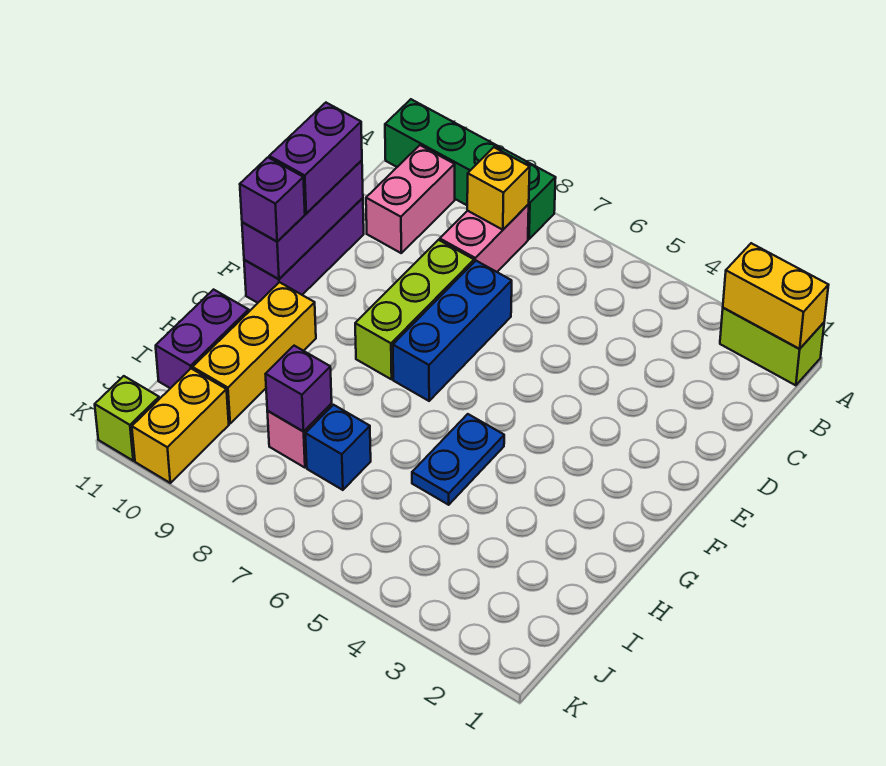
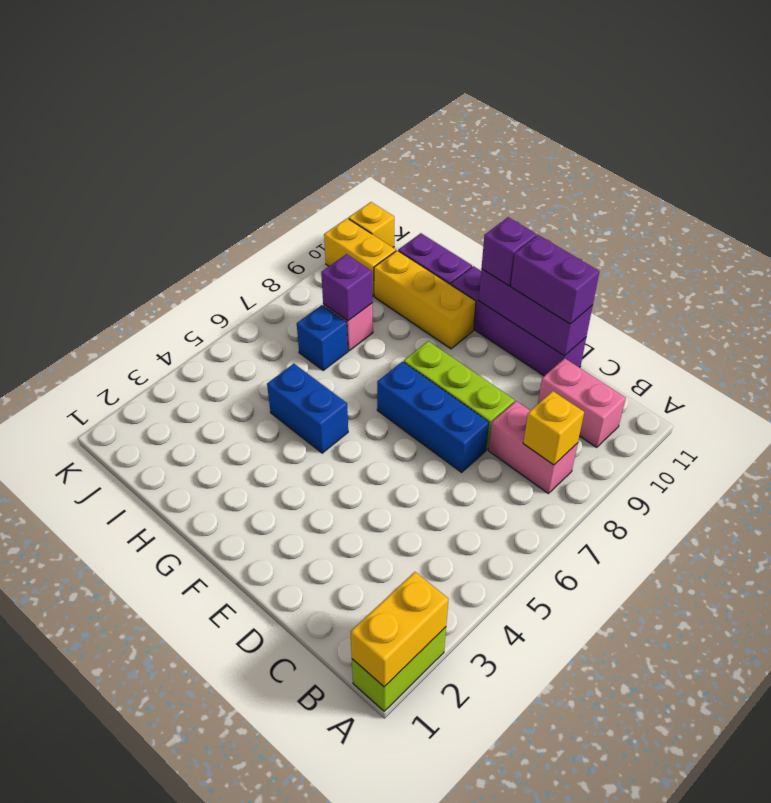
green 1x4 brick [385,99,556,239] -> none
purple 1x3 brick [244,198,364,303] -> purple 1x4 brick [451,266,586,376]
blue 1x2 plate [412,414,504,505] -> blue 1x2 brick [267,364,348,453]
lime 1x1 brick [95,376,159,461] -> yellow 1x1 brick [348,202,394,247]

